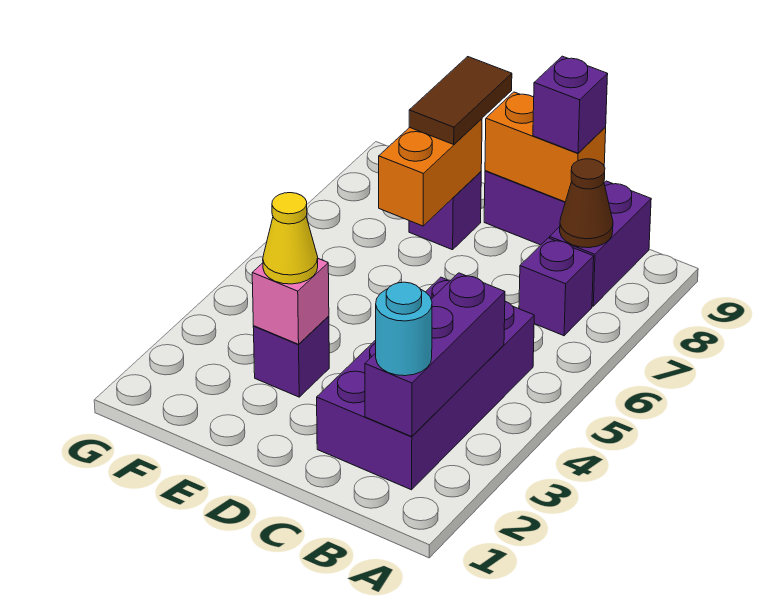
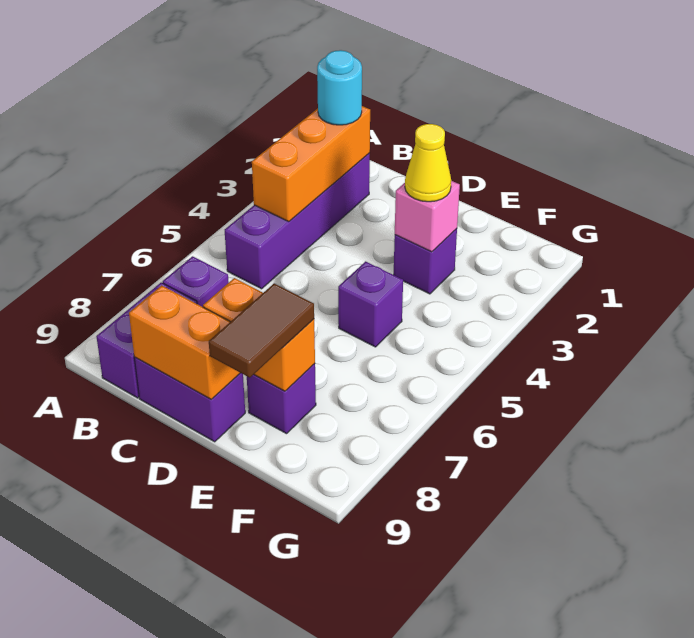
purple 2x4 brick [317,277,534,490] -> purple 1x4 brick [225,153,370,289]
purple 1x3 brick [365,273,505,437] -> orange 1x3 brick [252,106,370,222]
brown 1x1 cone [560,159,613,248] -> none
purple 1x1 brick [533,56,608,153] -> purple 1x1 brick moved to [338,261,403,347]
orange 1x2 brick [379,119,482,226] -> orange 1x2 brick turned to [203,278,315,391]

